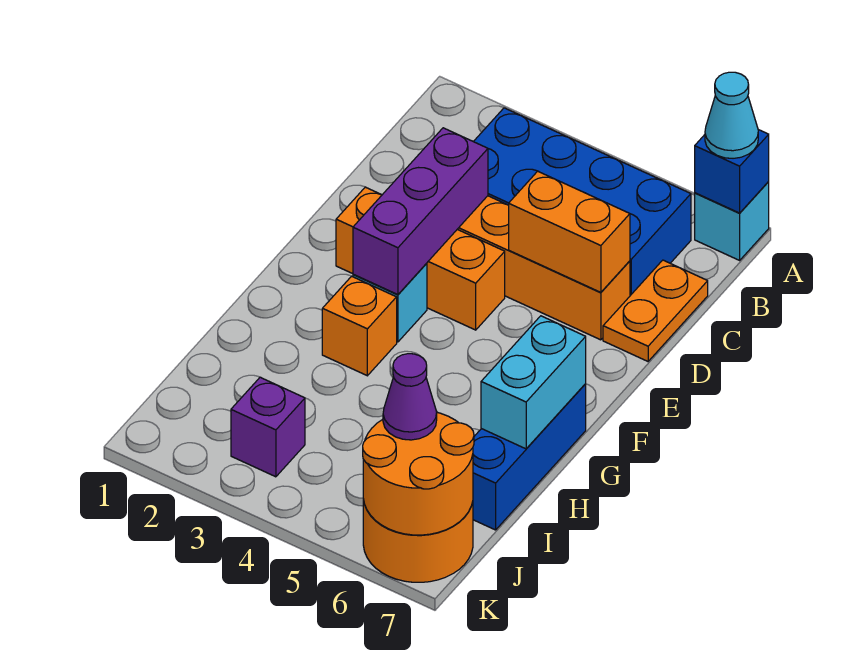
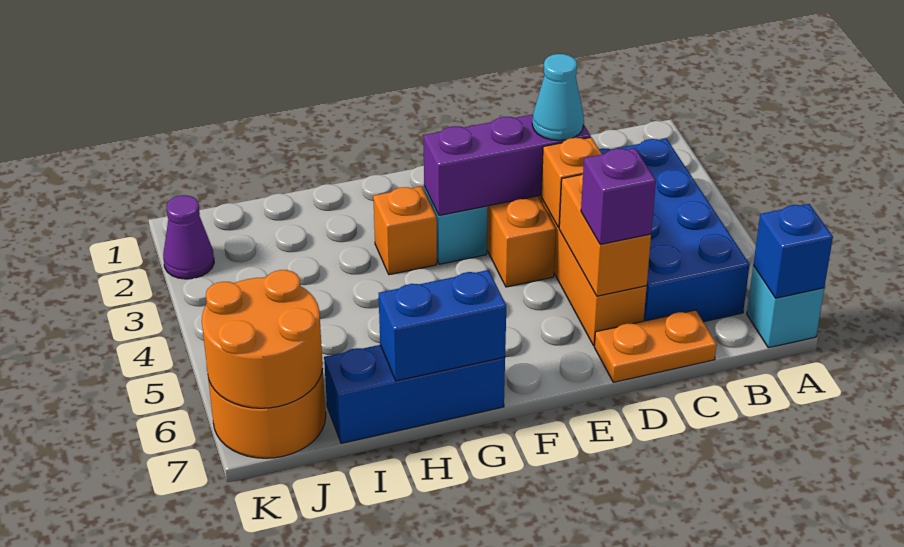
cyan 1x1 cone [705,72,758,158] -> cyan 1x1 cone moved to [532,54,584,141]
none -> orange 1x1 brick [541,137,602,228]
cyan 1x2 brick [481,316,586,449] -> blue 1x2 brick [379,270,506,381]
purple 1x1 brick [231,377,305,477] -> purple 1x1 brick moved to [581,148,656,244]
purple 1x1 cone [383,354,437,440] -> purple 1x1 cone moved to [163,195,214,279]

